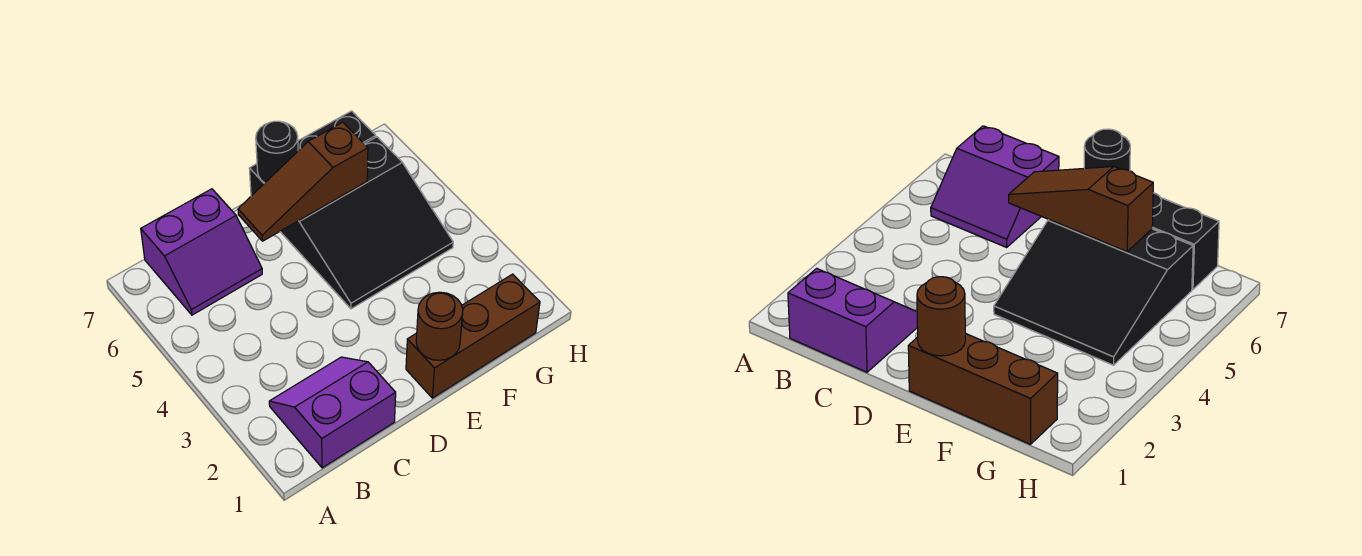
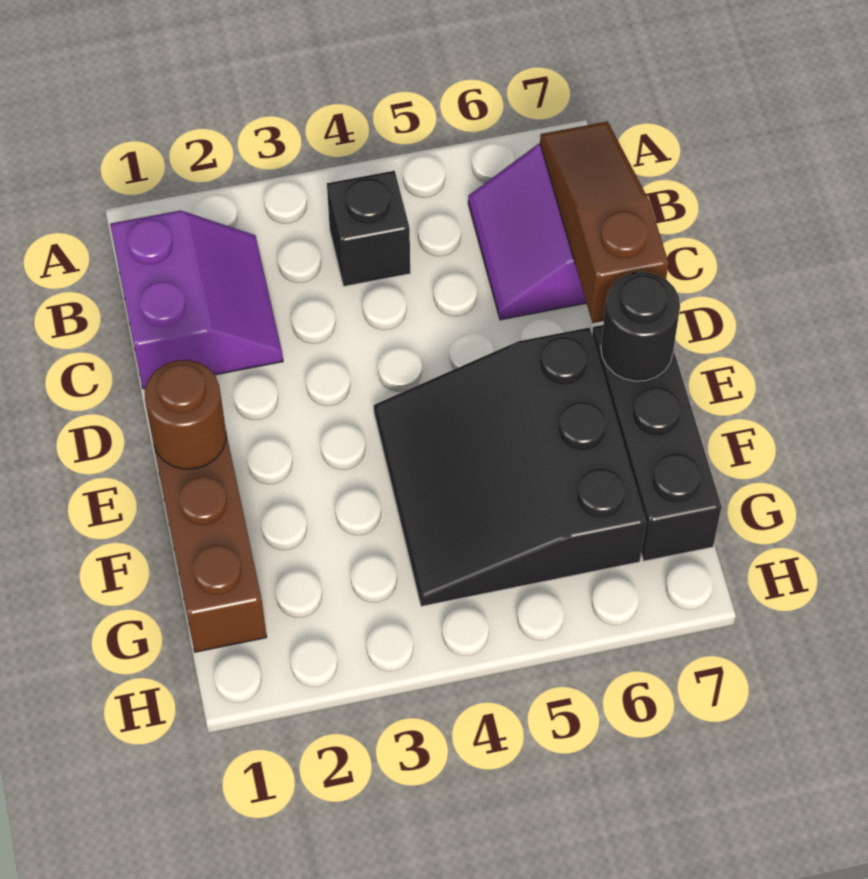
none -> black 1x1 brick [327,171,410,286]
brown 1x3 slope [238,122,368,241] -> brown 1x3 slope moved to [540,121,668,323]

